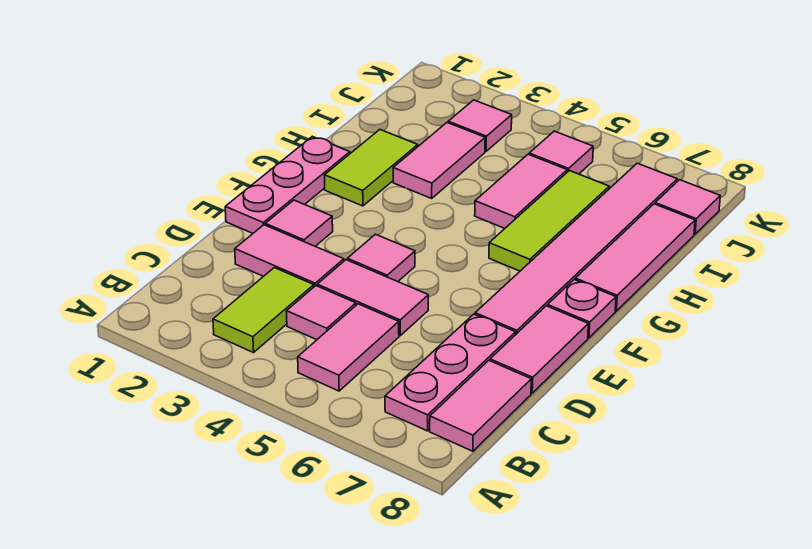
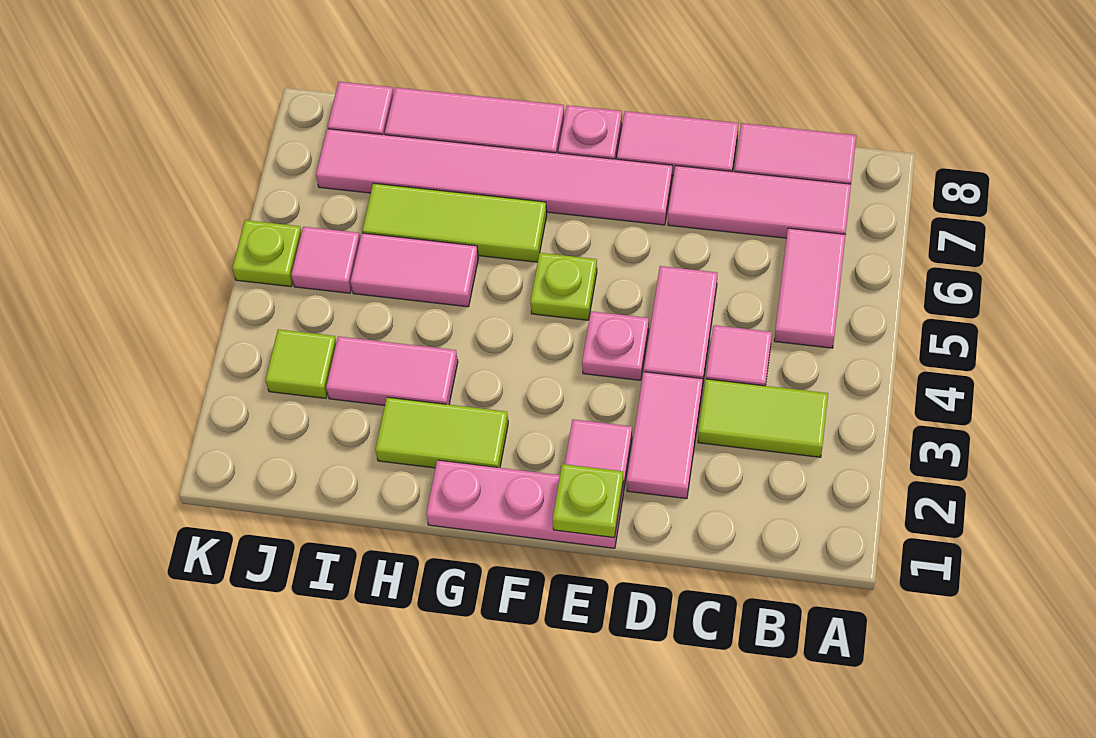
pink 1x2 tile [298,304,399,391] -> pink 1x2 tile turned to [774,228,846,348]
pink 1x3 plate [385,314,516,431] -> pink 1x3 tile [668,166,851,238]
none -> lime 1x1 plate [553,464,623,538]
pink 1x1 tile [347,234,415,282] -> pink 1x1 plate [582,311,649,380]
none -> lime 1x1 plate [530,253,597,320]
pink 1x1 tile [448,100,512,151] -> lime 1x1 tile [265,329,336,398]
none -> lime 1x1 plate [232,220,302,287]

